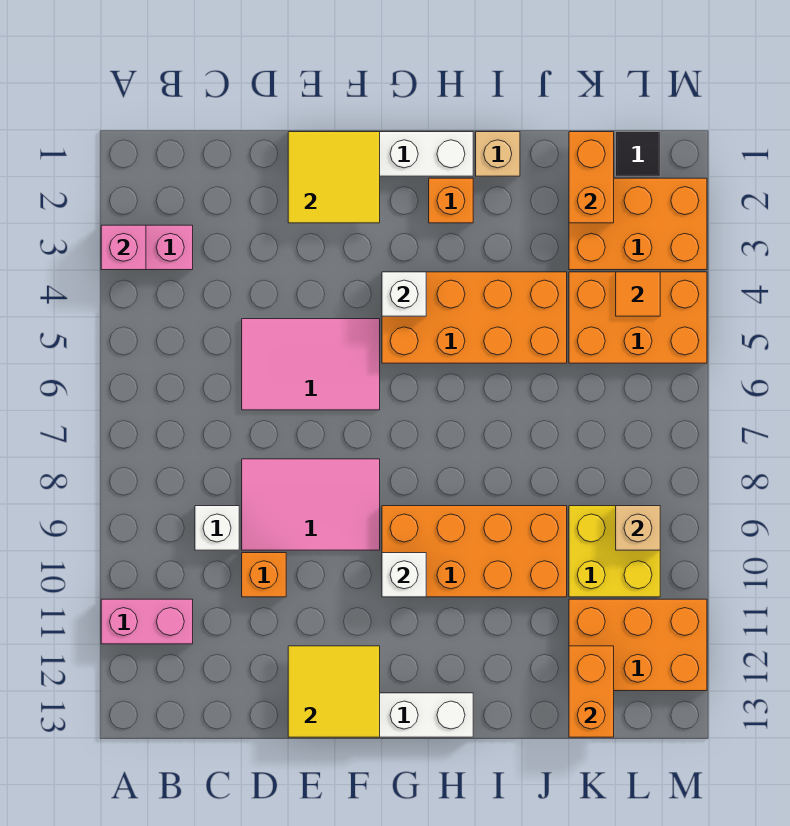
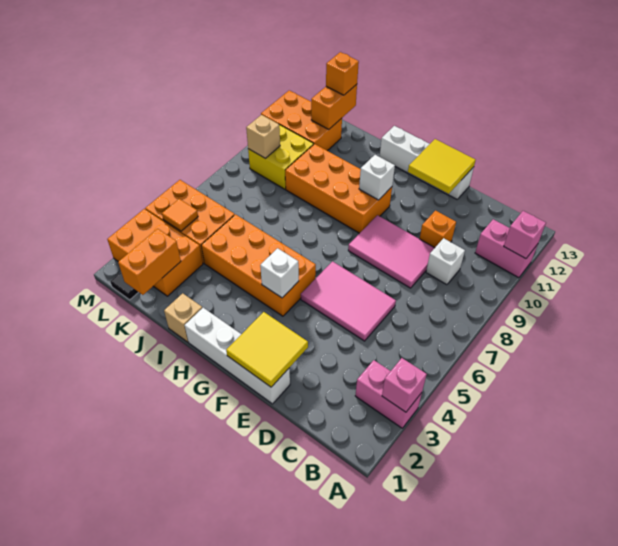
none -> pink 1x1 brick [504,211,546,259]
orange 1x1 brick [429,178,473,223] -> orange 1x1 brick moved to [326,52,359,95]

